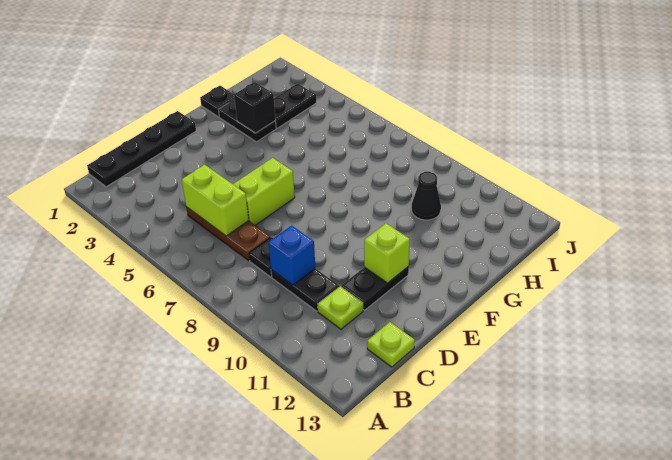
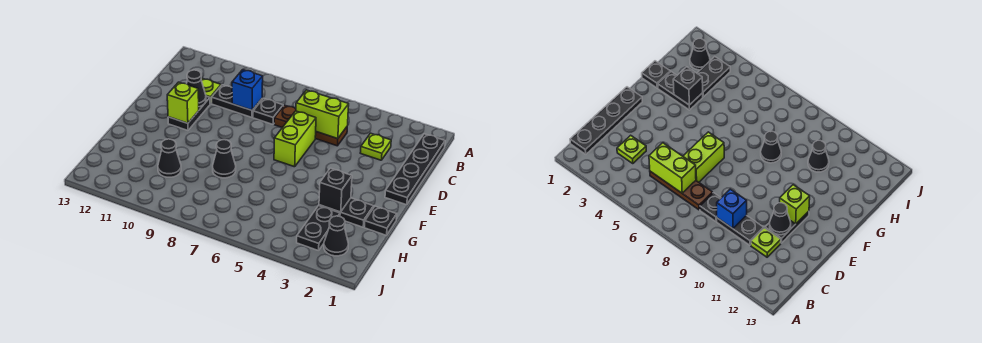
lime 1x1 plate [367,322,415,367] -> lime 1x1 plate moved to [360,133,391,160]
none -> black 1x1 cone [187,70,206,107]
none -> black 1x1 cone [213,140,236,178]
none -> black 1x1 cone [324,216,348,256]

